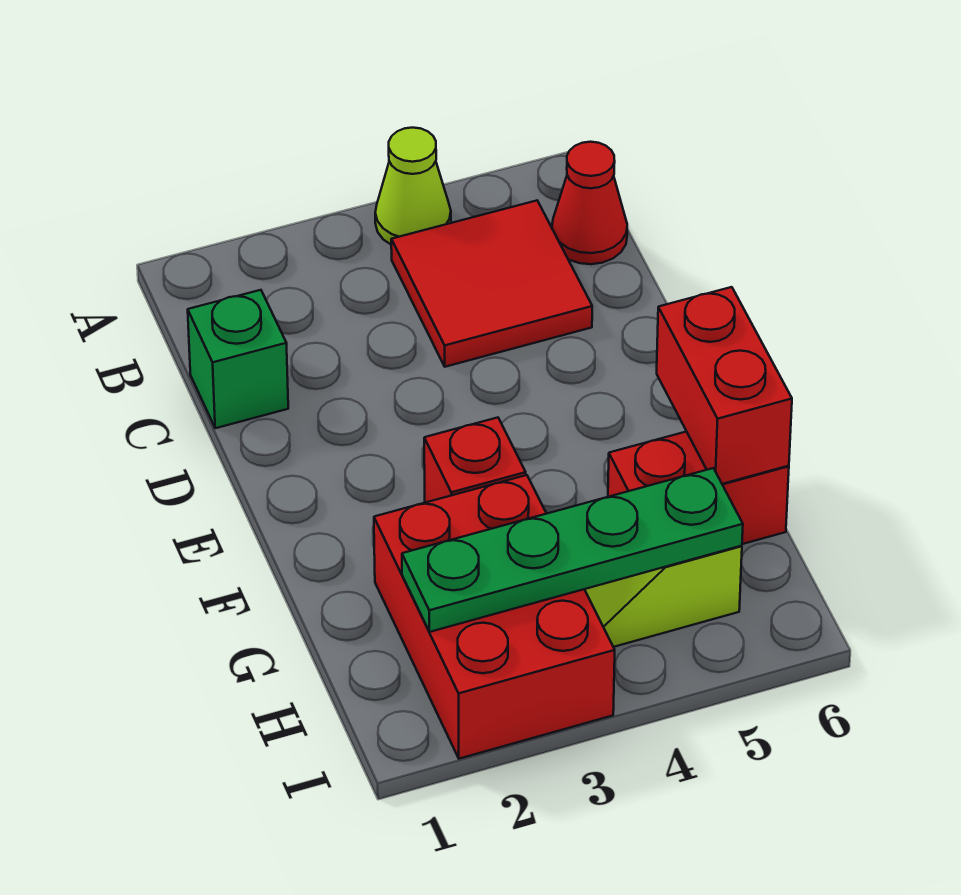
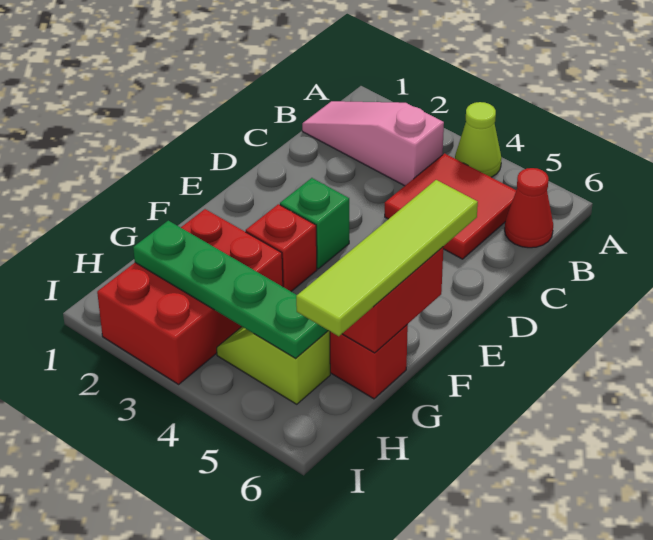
none -> pink 1x3 slope [302,101,444,186]
green 1x1 brick [188,290,288,428] -> green 1x1 brick moved to [280,178,349,269]
none -> lime 1x4 tile [296,180,478,336]

